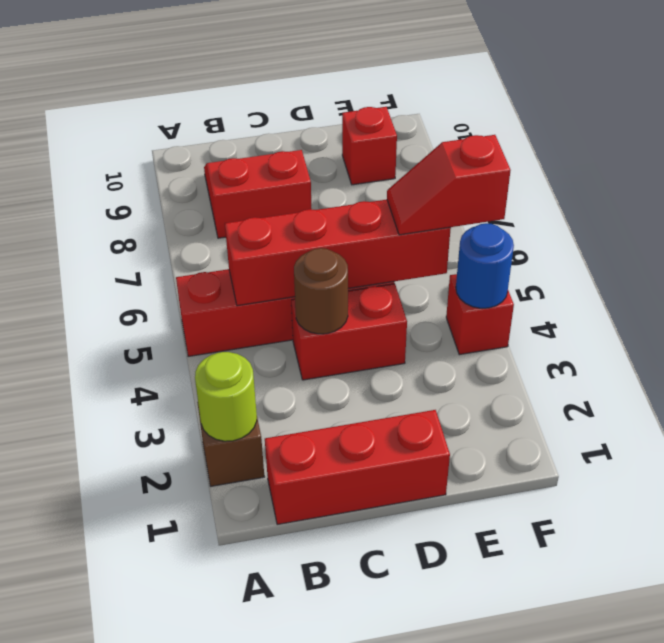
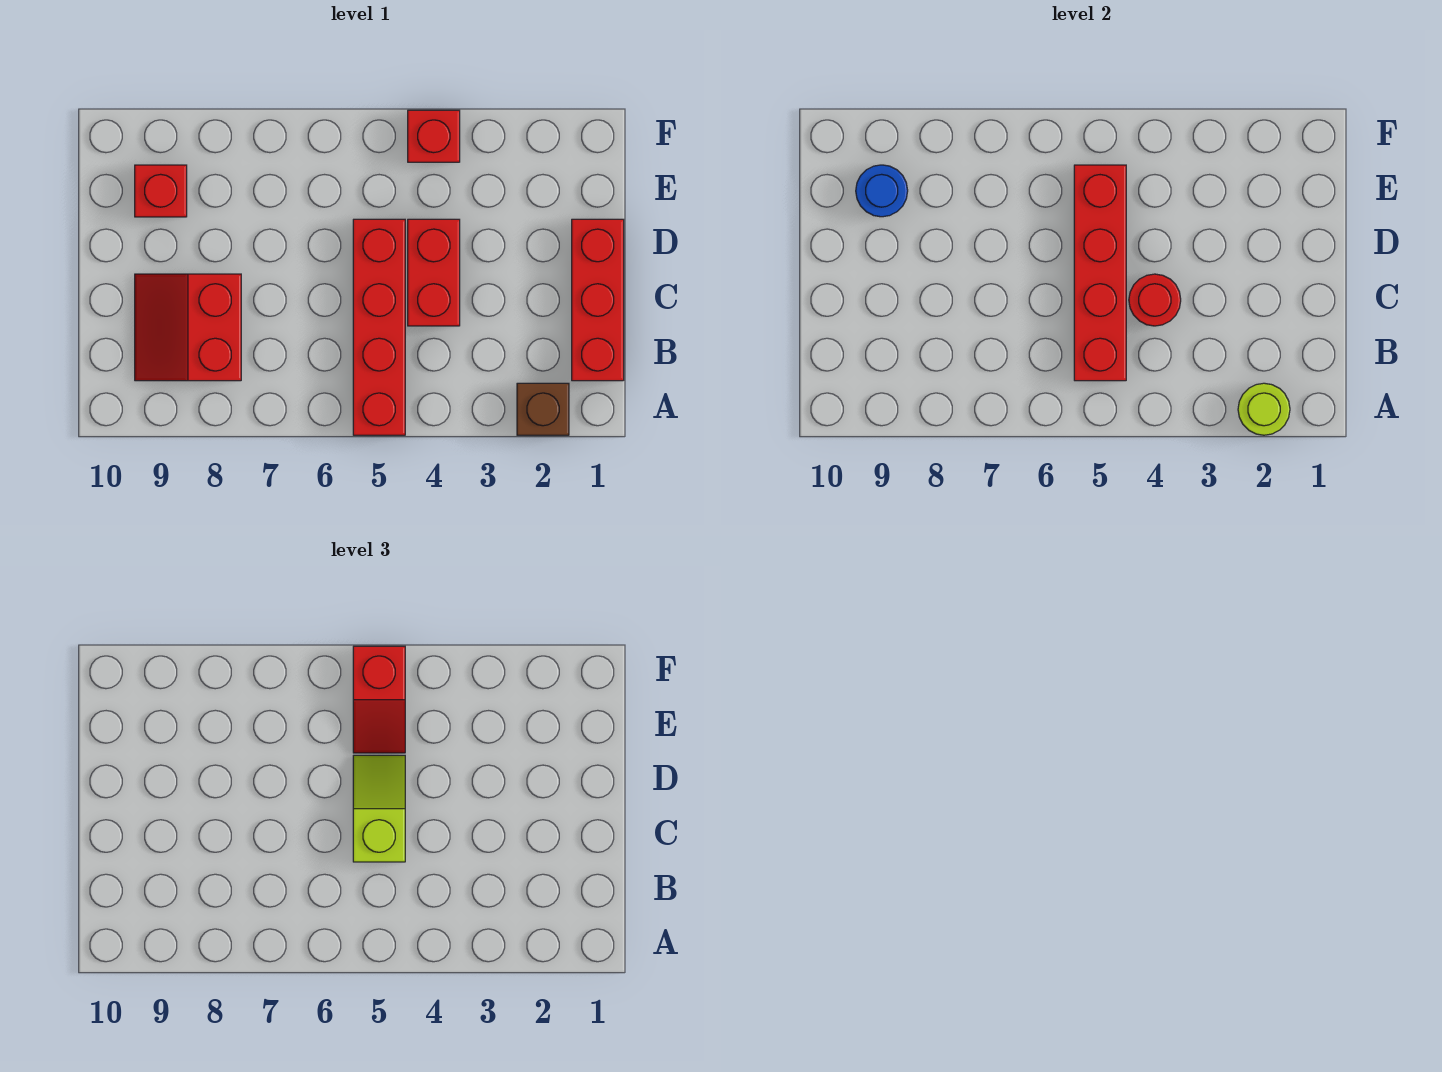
brown 1x1 round brick [294,248,348,334] -> red 1x1 round brick [1129,274,1181,326]
none -> lime 1x2 slope [353,755,405,862]
blue 1x1 round brick [456,223,514,308] -> blue 1x1 round brick moved to [856,165,908,217]

